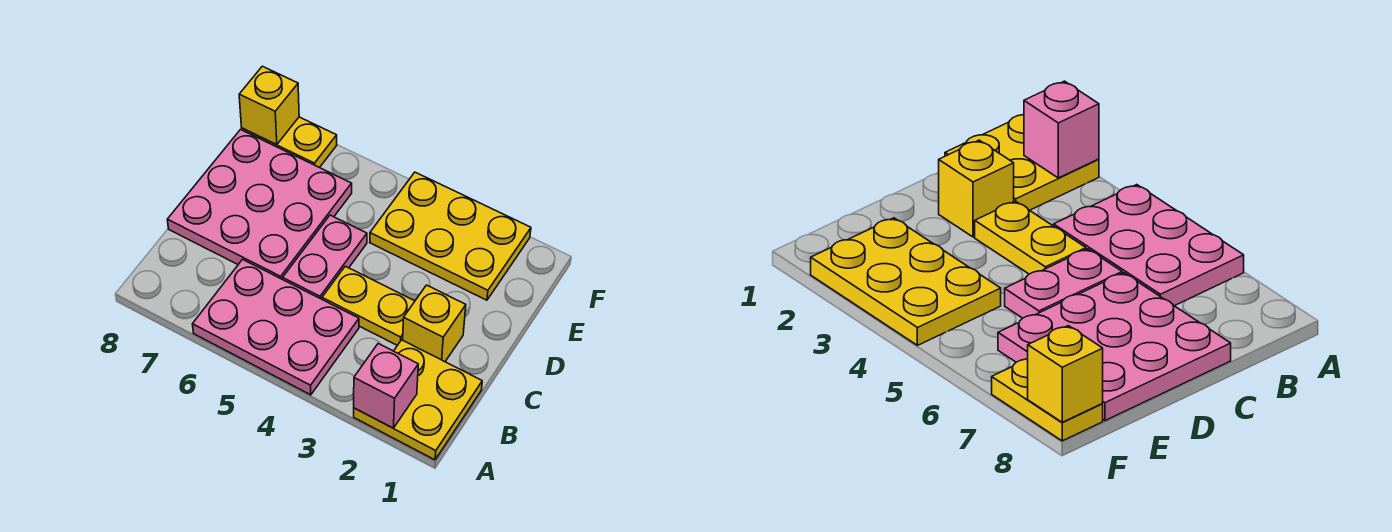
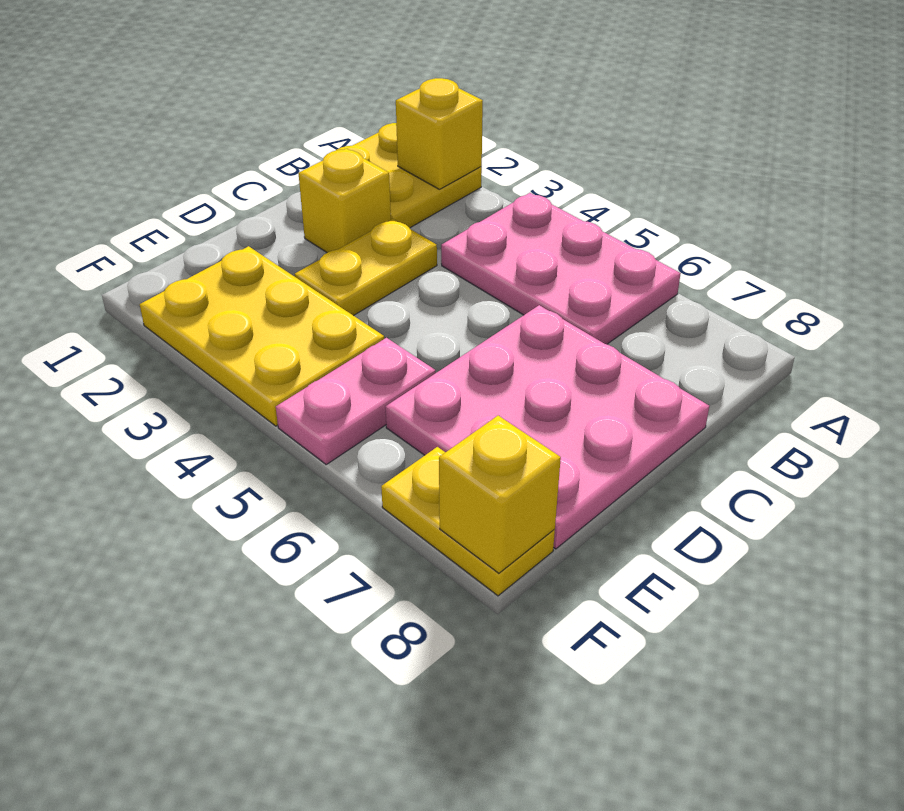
pink 1x1 brick [354,344,418,428] -> yellow 1x1 brick [396,78,483,189]
yellow 1x2 plate [322,266,415,345] -> yellow 1x2 plate turned to [295,219,437,316]
pink 1x2 plate [283,215,367,299] -> pink 1x2 plate moved to [276,338,436,464]

